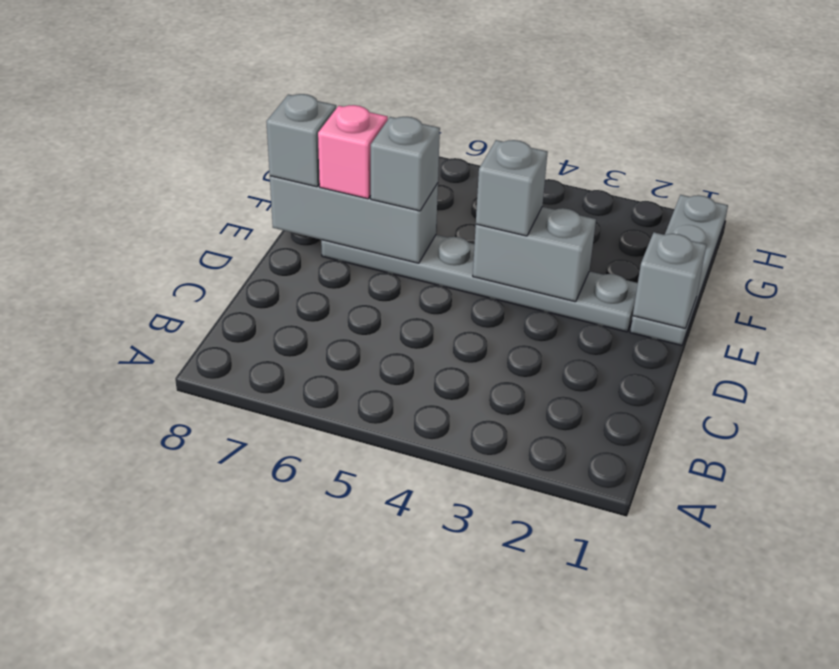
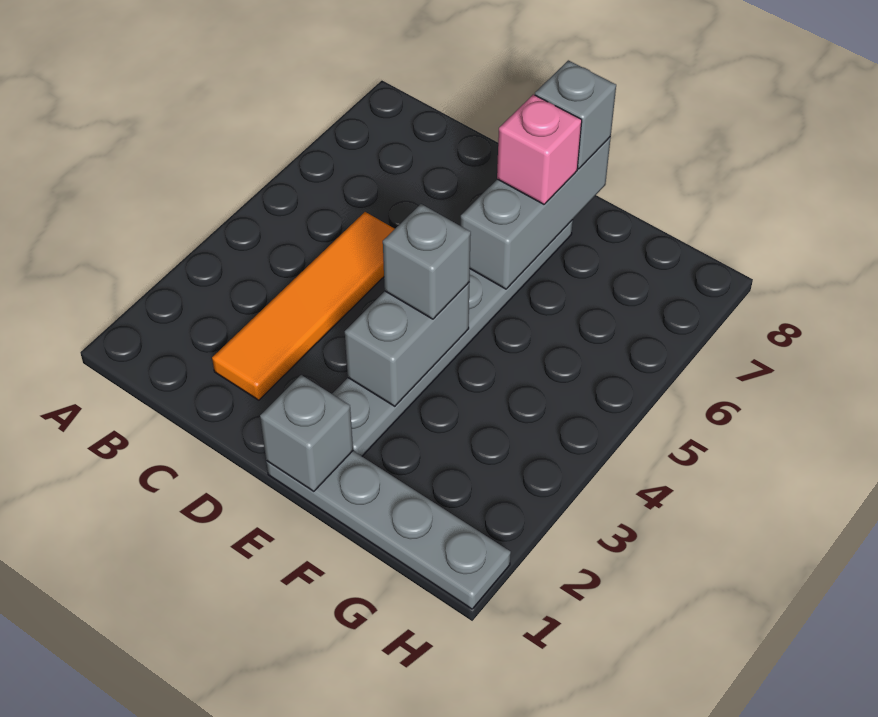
none -> orange 1x4 tile [212,212,394,400]
grey 1x1 brick [371,117,440,211] -> none

